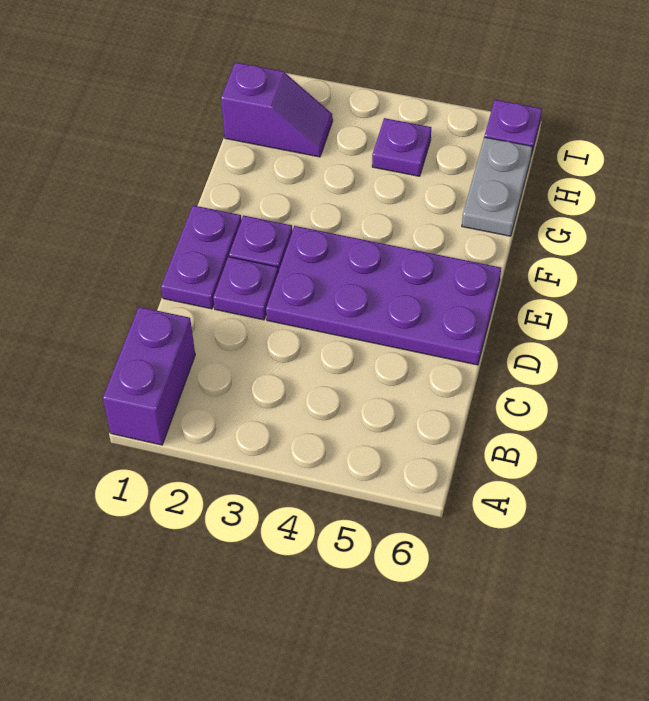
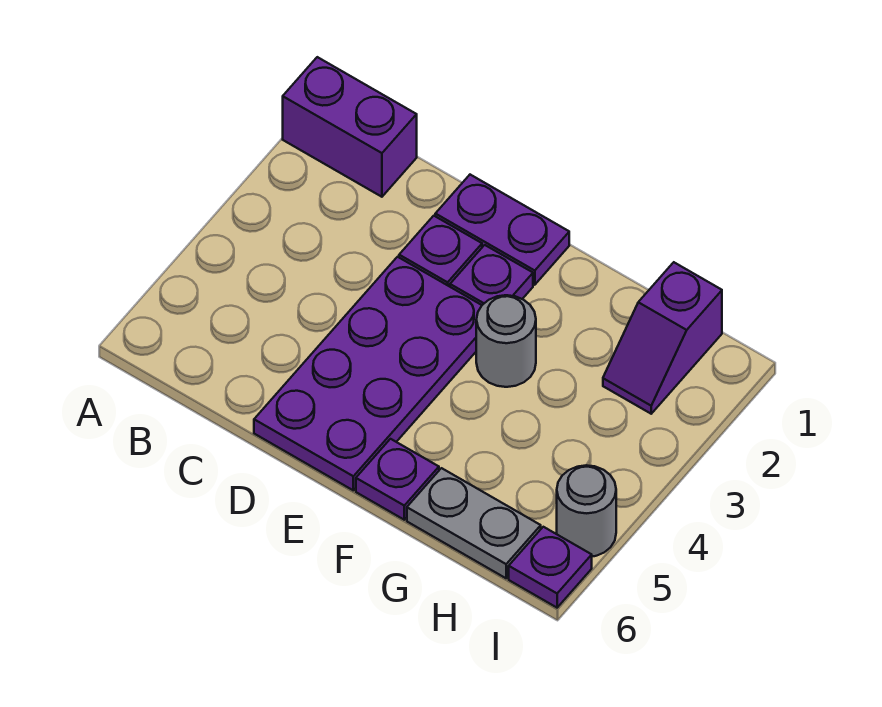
none -> grey 1x1 round brick [476,295,536,387]
purple 1x1 plate [372,118,431,176] -> purple 1x1 plate moved to [356,439,439,520]
none -> grey 1x1 round brick [557,465,616,557]

